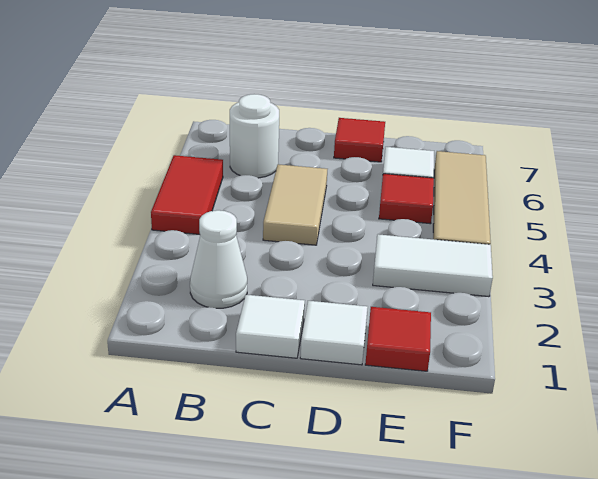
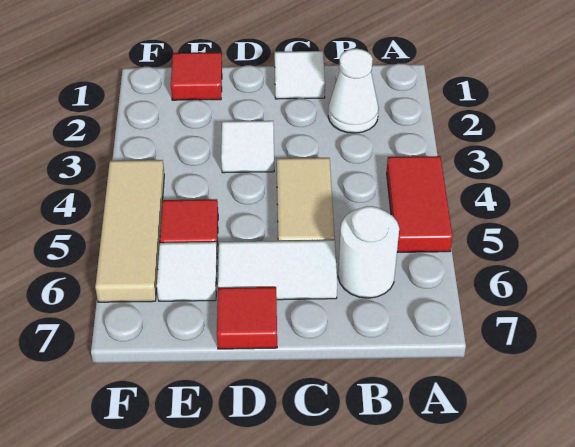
white 1x1 tile [300,301,368,365] -> white 1x1 tile moved to [221,121,274,173]
white 1x2 tile [373,234,493,297] -> white 1x2 tile moved to [218,240,337,300]

